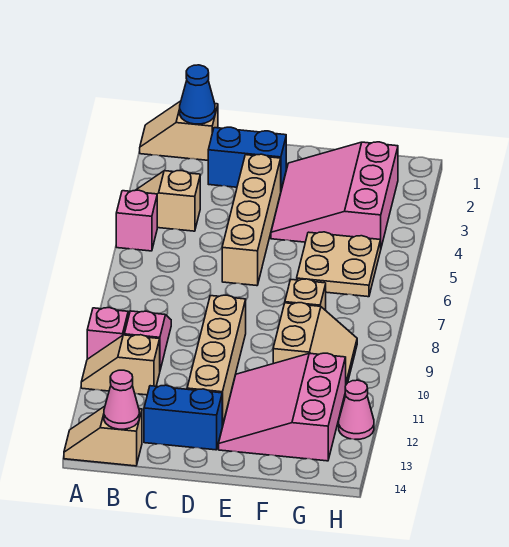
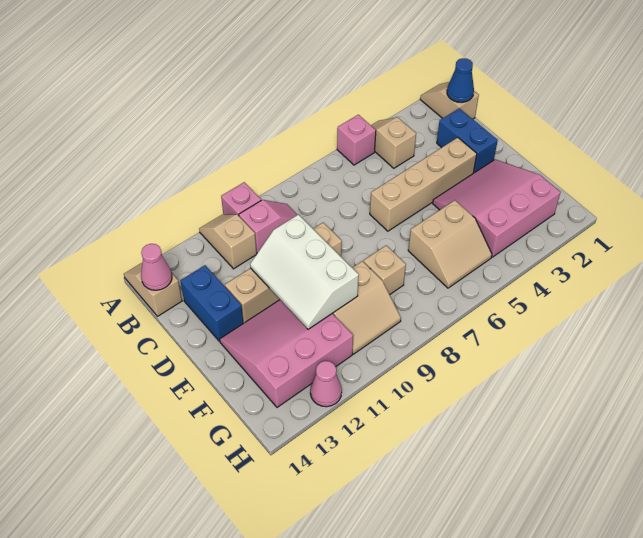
none -> white 2x3 slope [250,215,359,329]
tan 2x2 plate [297,232,381,297] -> tan 2x2 slope [408,200,492,288]

